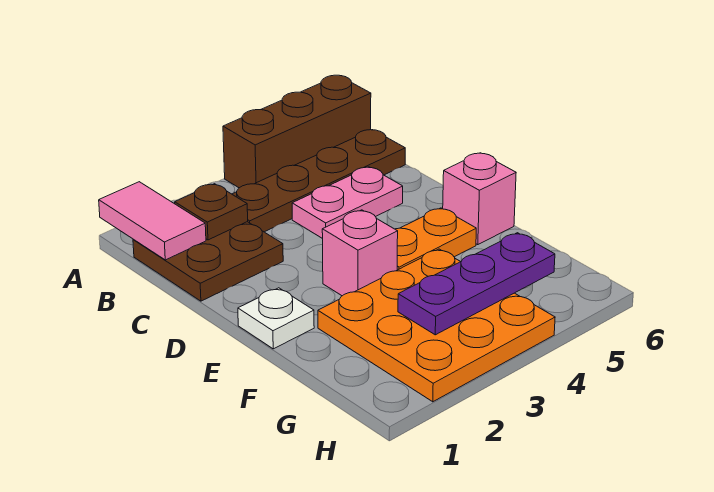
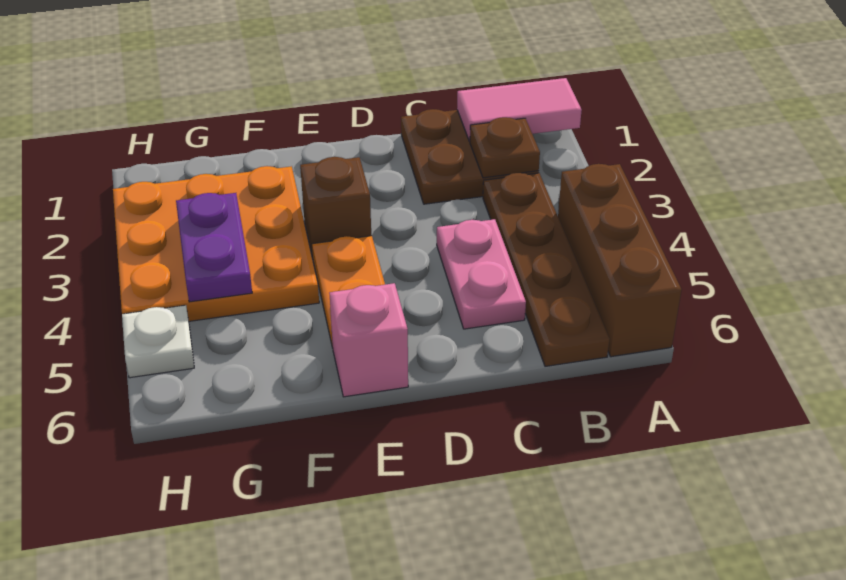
white 1x1 plate [238,288,314,349] -> white 1x1 plate moved to [122,305,194,378]
pink 1x1 brick [322,210,398,296] -> brown 1x1 brick [300,157,371,258]
purple 1x3 plate [398,233,555,335] -> purple 1x2 plate [176,193,252,302]

